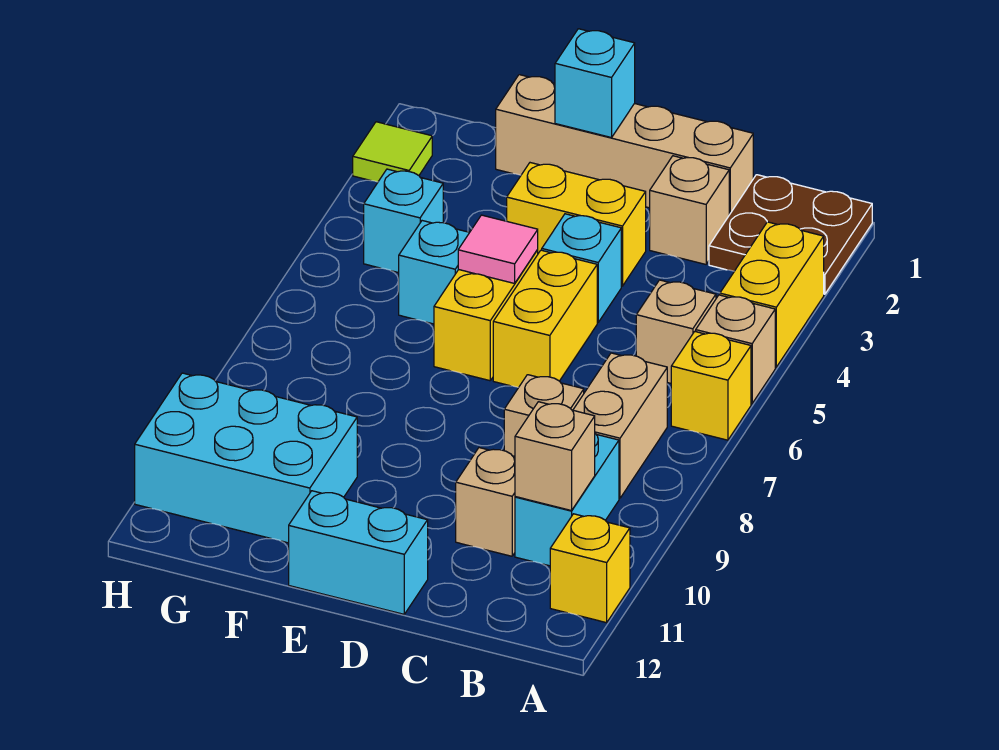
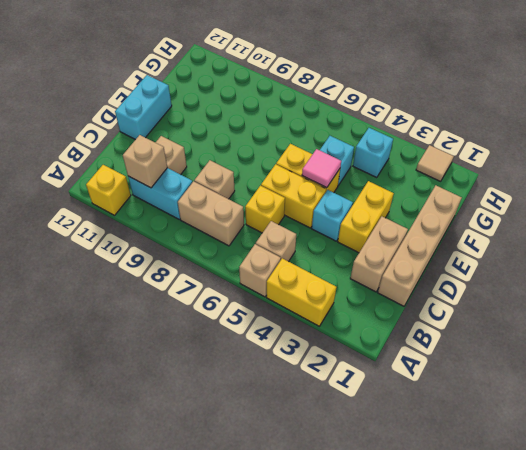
brown 2x2 plate [709,175,872,294] -> none
yellow 1x1 brick [671,331,751,440] -> yellow 1x1 brick moved to [245,186,285,233]
tan 1x1 brick [650,156,729,264] -> tan 1x2 brick [350,217,408,292]
cyan 1x1 brick [555,29,635,138] -> none
cyan 2x3 brick [135,373,357,543] -> none
lime 1x1 tile [353,122,432,182] -> tan 1x1 tile [416,145,454,181]

